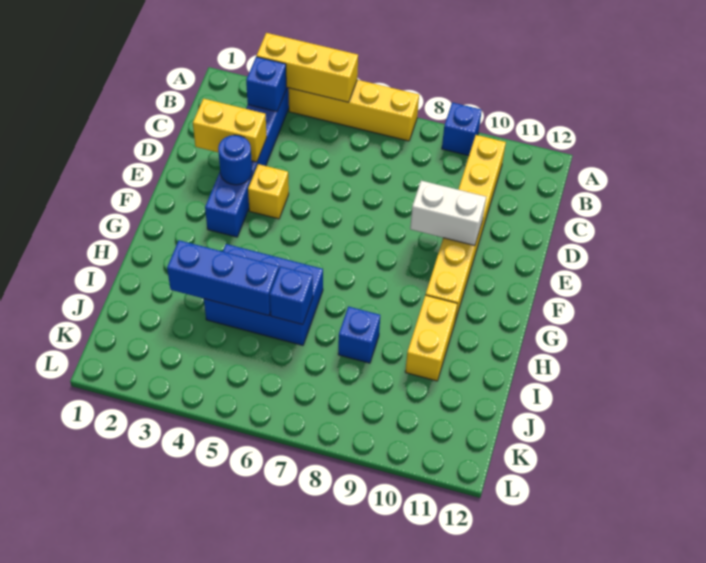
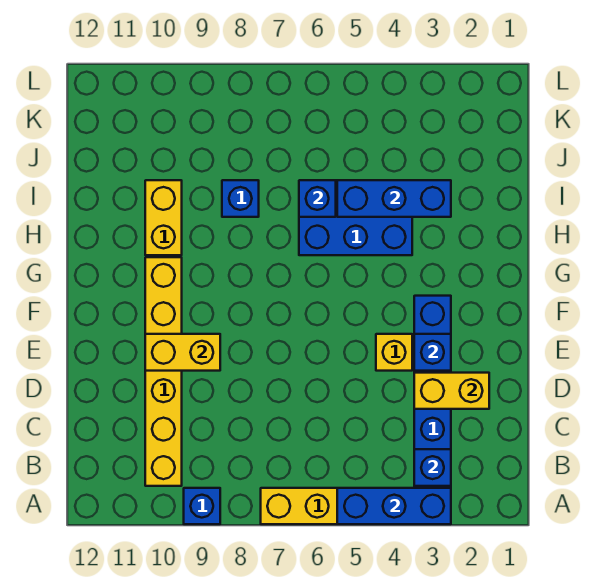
yellow 1x3 brick [257,33,358,102] -> blue 1x3 brick [337,488,451,524]
blue 1x1 round brick [218,135,252,185] -> blue 1x1 brick [414,334,451,371]
white 1x2 brick [410,181,486,246] -> yellow 1x2 brick [145,334,220,371]

